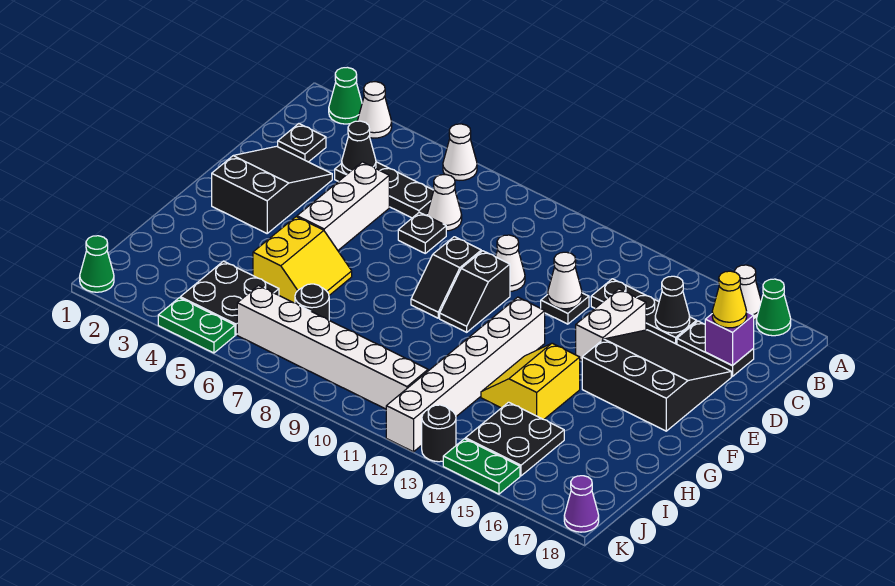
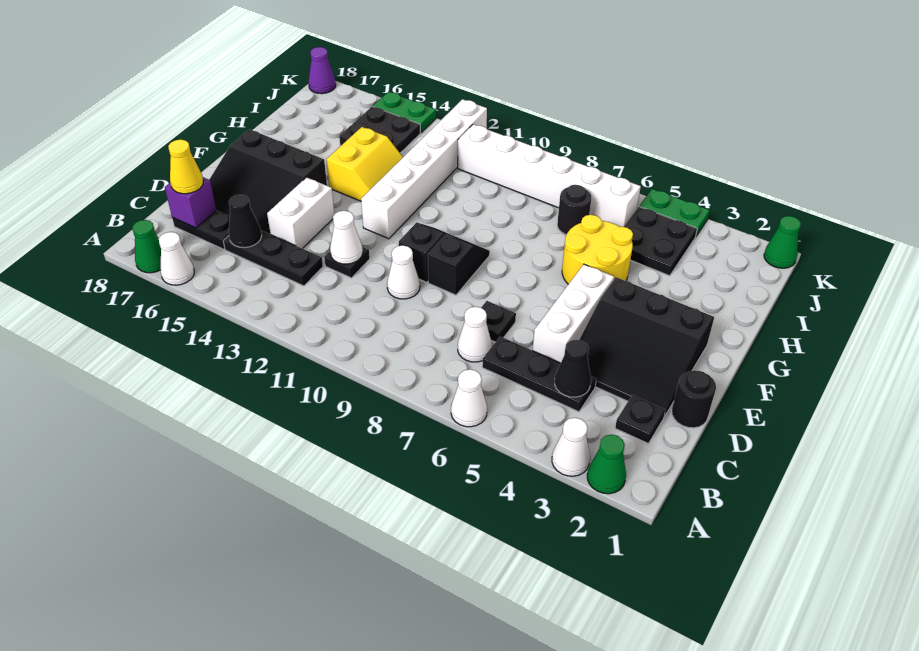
black 2x3 slope [212,146,332,233] -> black 3x3 slope [579,277,714,417]
yellow 2x2 slope [253,217,352,303] -> yellow 2x2 round brick [562,215,633,284]
black 1x1 round brick [422,405,456,462] -> black 1x1 round brick moved to [672,371,716,428]

